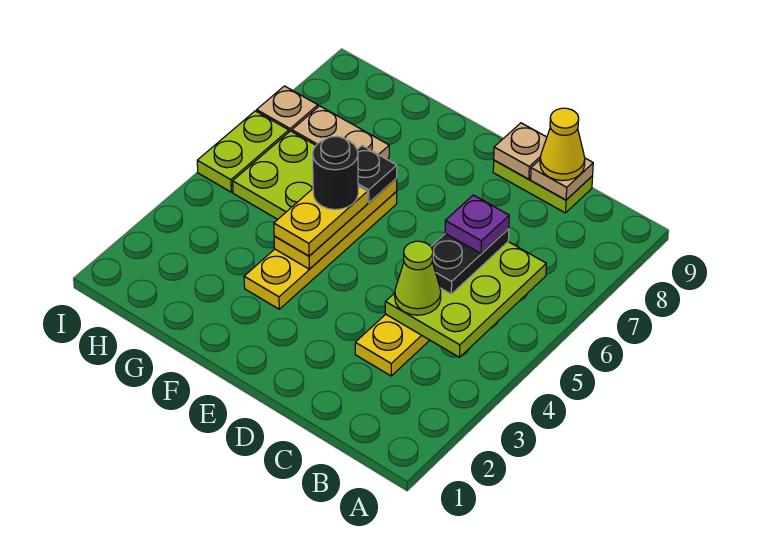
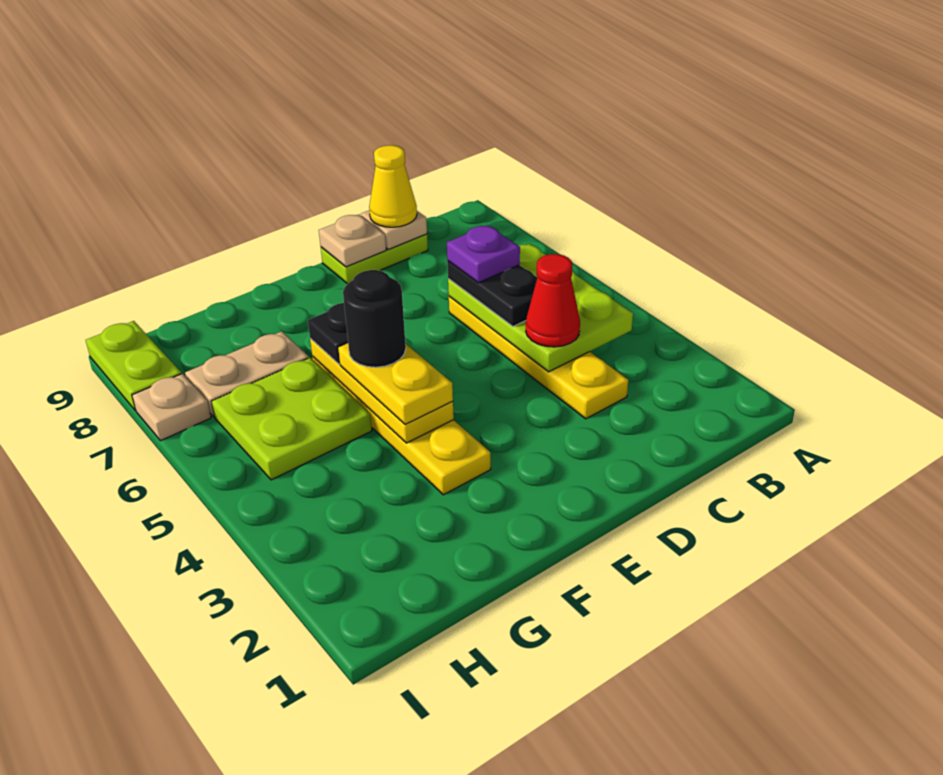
lime 1x1 cone [395,241,441,315] -> red 1x1 cone [526,254,580,347]
lime 1x2 plate [197,111,289,192] -> lime 1x2 plate moved to [86,321,181,411]

